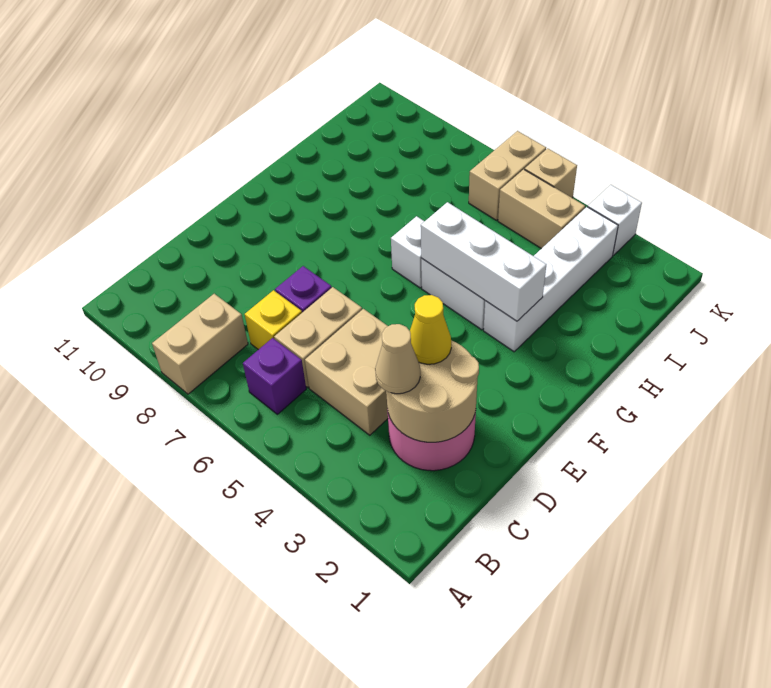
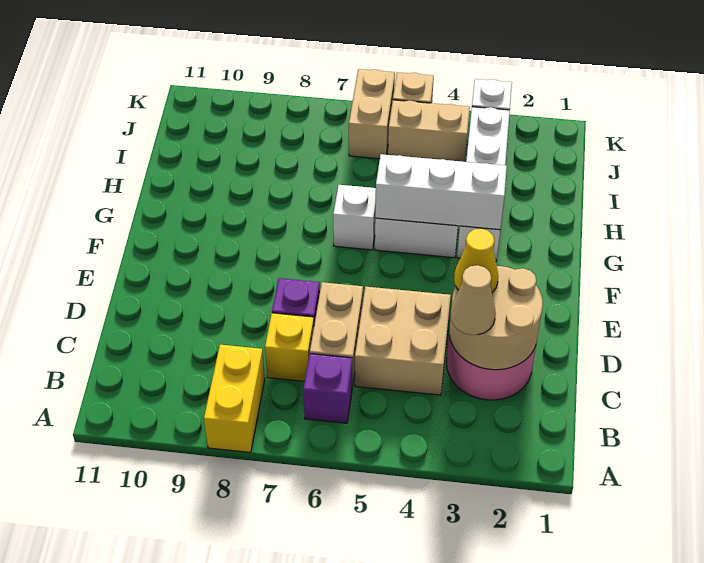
tan 1x2 brick [152,294,248,394] -> yellow 1x2 brick [204,345,265,453]

